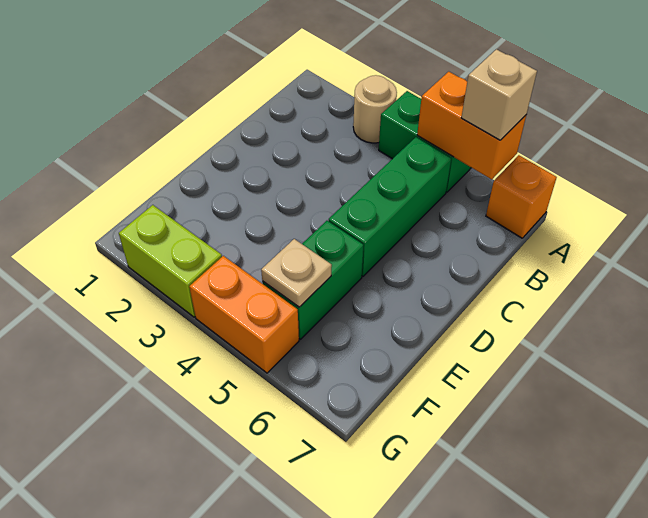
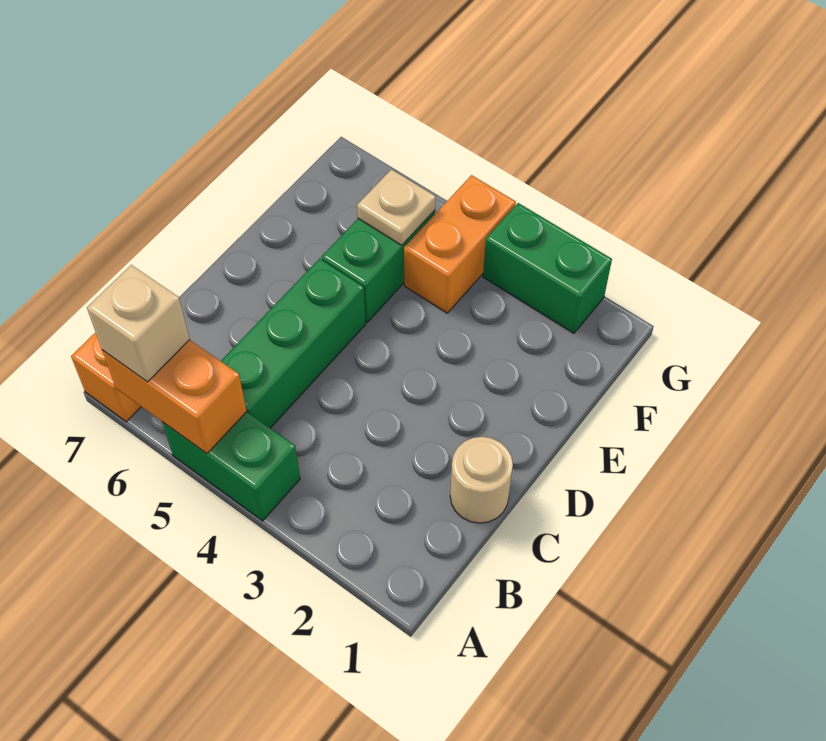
tan 1x1 round brick [353,75,397,143] -> tan 1x1 round brick moved to [450,437,513,523]
lime 1x2 brick [119,205,222,317] -> green 1x2 brick [483,203,612,333]
orange 1x2 brick [189,256,299,373] -> orange 1x2 brick turned to [404,175,516,313]

